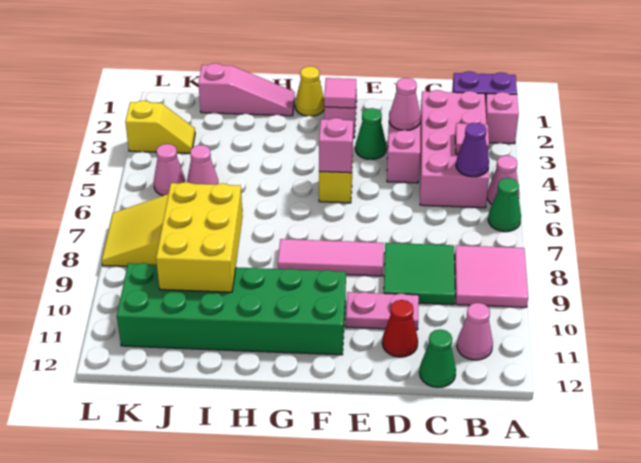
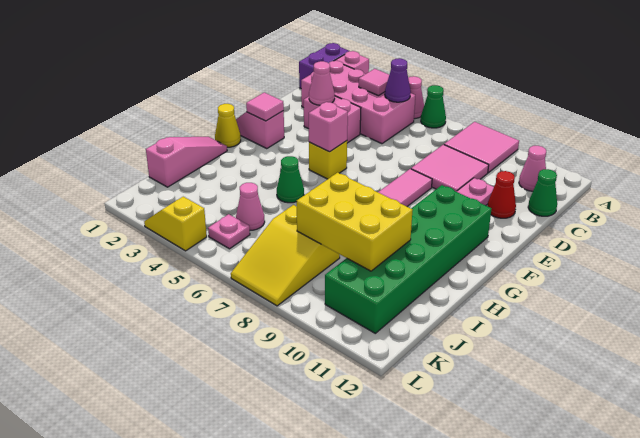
green 2x2 tile [384,243,455,305] -> pink 2x2 tile [411,145,489,191]
green 1x1 cone [355,108,386,160] -> green 1x1 cone moved to [277,156,304,203]
yellow 1x2 slope [125,101,195,153] -> yellow 1x2 slope turned to [144,197,207,251]
pink 1x1 cone [154,144,185,196] -> pink 1x1 plate [208,214,250,249]

